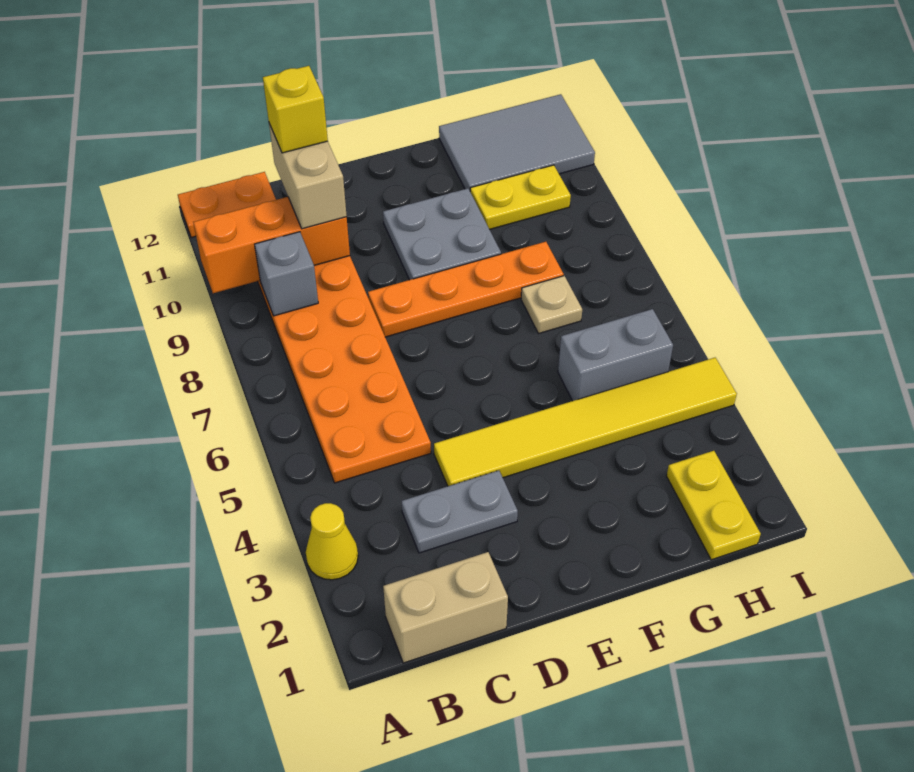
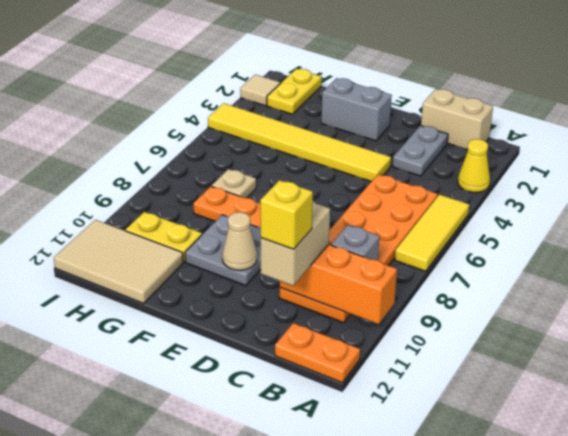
none -> yellow 1x3 tile [395,195,469,271]
grey 1x2 plate [402,471,518,553] -> grey 1x2 plate turned to [393,125,448,176]
none -> tan 1x1 cone [222,212,257,270]
grey 1x2 brick [558,309,673,401] -> grey 1x2 brick moved to [321,78,392,141]
grey 2x3 tile [439,94,595,190] -> tan 2x3 tile [54,220,183,303]
none -> tan 1x1 tile [240,75,280,106]

